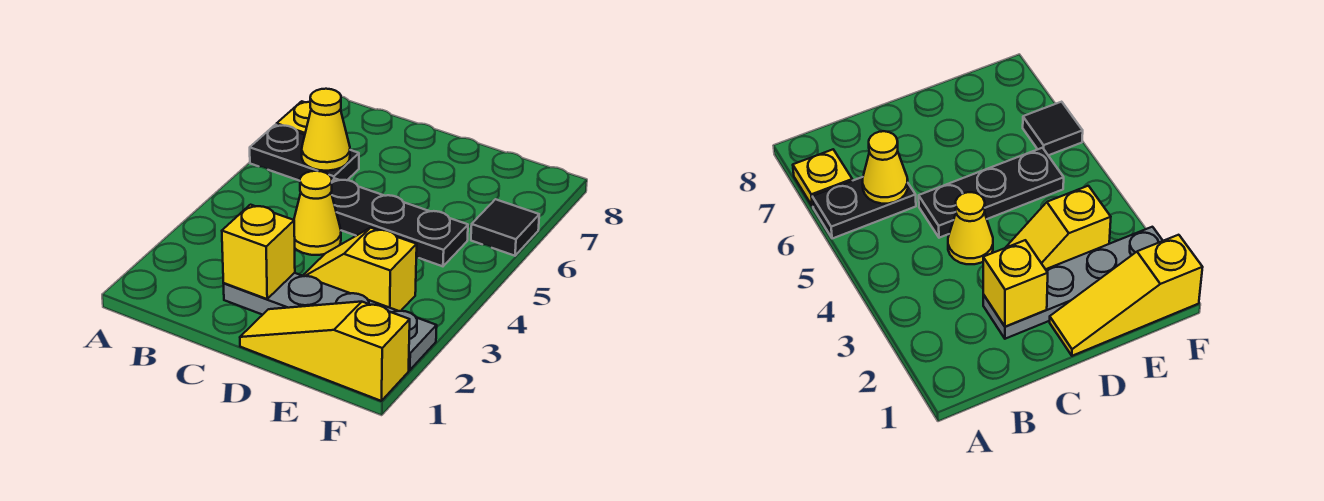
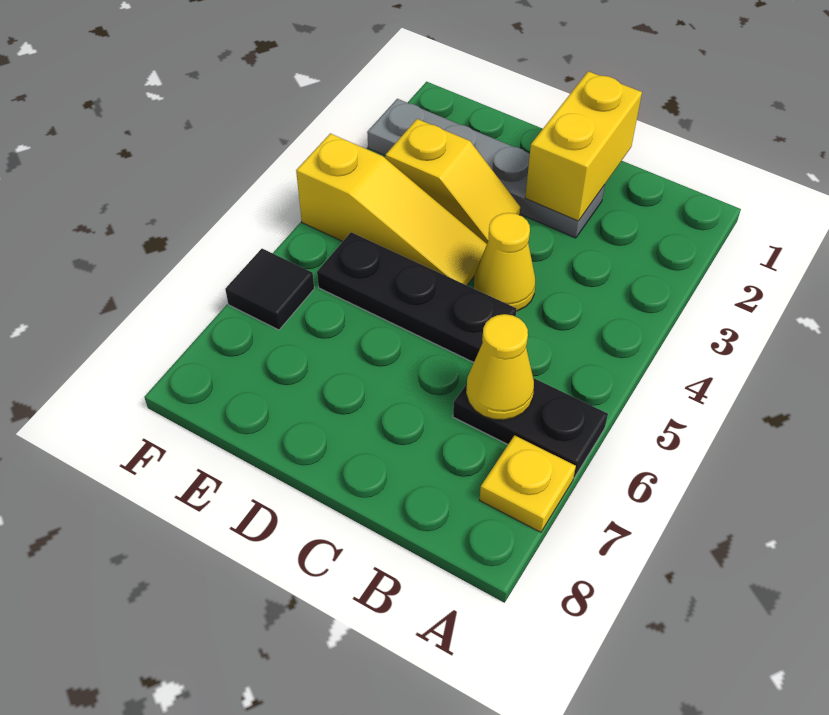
yellow 1x1 brick [222,205,295,299] -> yellow 1x2 brick [525,71,642,221]
yellow 1x3 slope [240,302,410,401] -> yellow 1x3 slope moved to [296,133,487,285]

